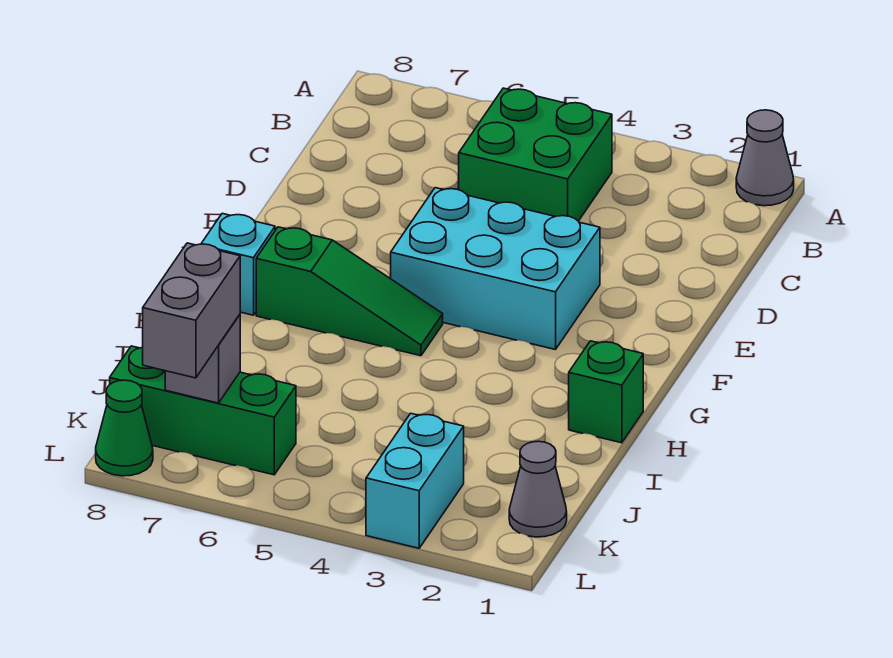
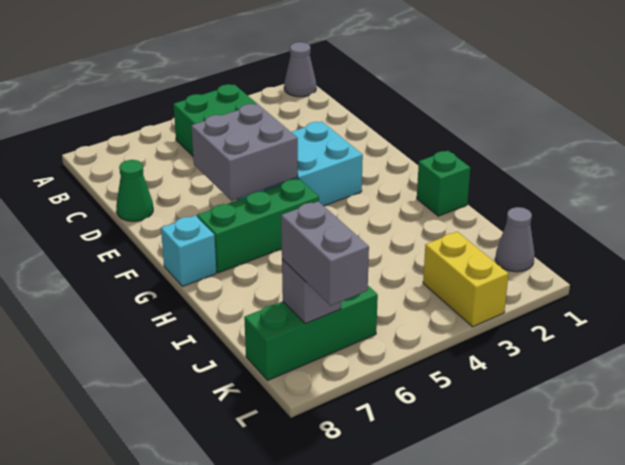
none -> grey 2x2 brick [191,104,298,201]
green 1x3 slope [256,227,443,356] -> green 1x3 brick [197,179,319,273]
cyan 1x2 brick [366,413,464,548] -> yellow 1x2 brick [423,232,508,327]
green 1x1 cone [96,380,153,476] -> green 1x1 cone moved to [116,160,153,221]

